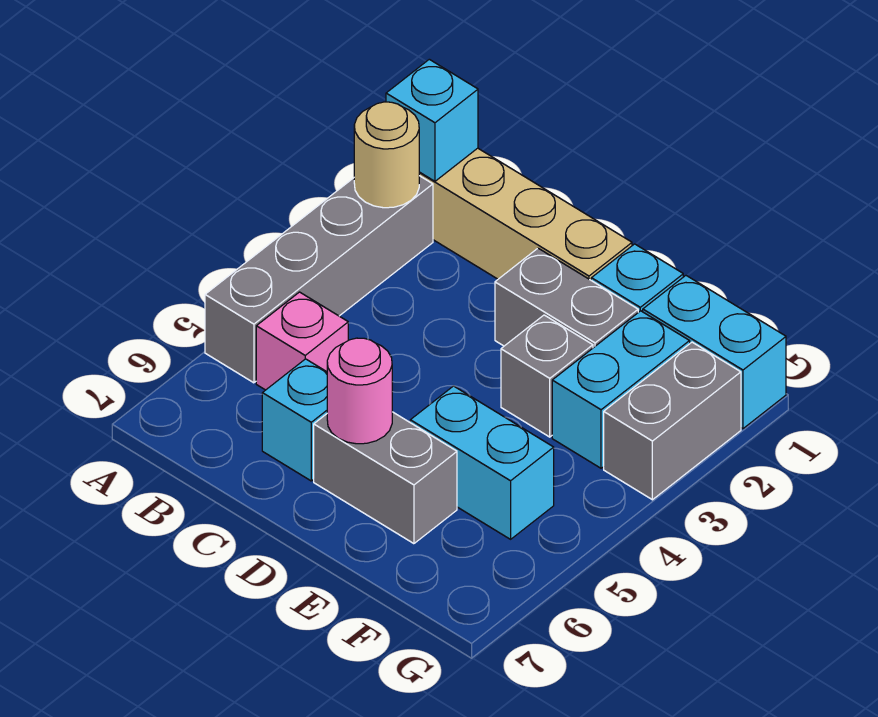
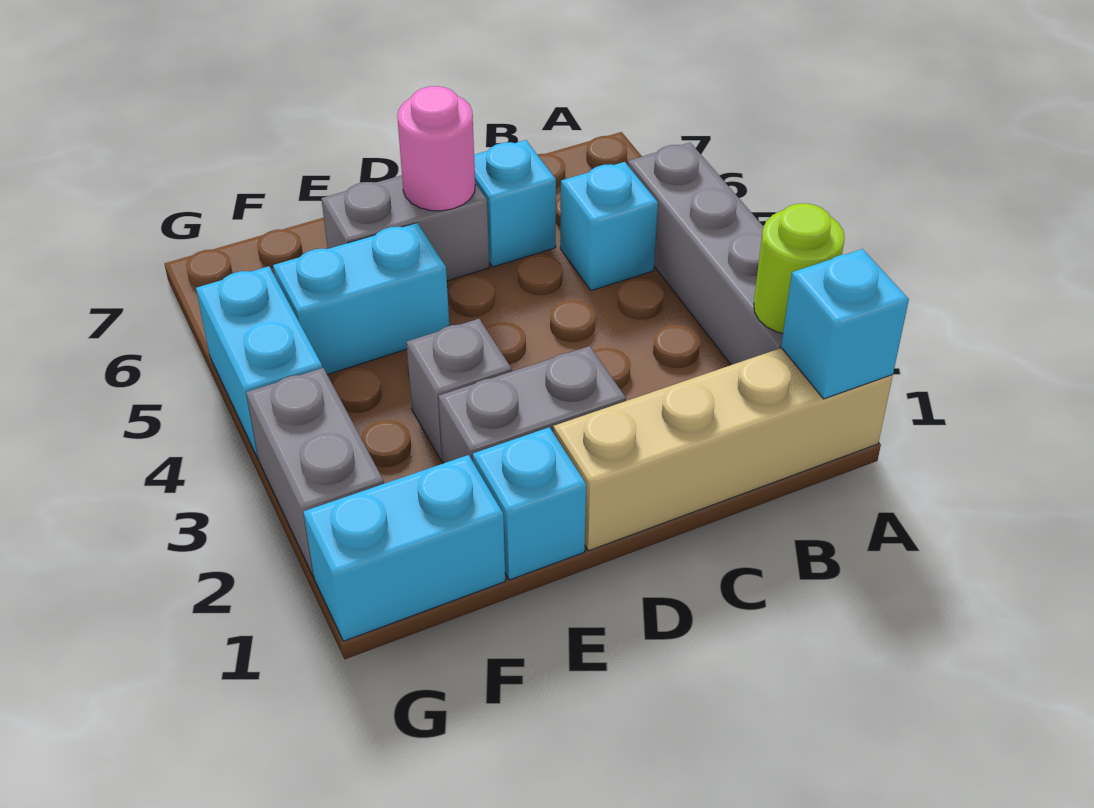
tan 1x1 round brick [354,102,419,208] -> lime 1x1 round brick [754,203,845,334]
pink 1x1 brick [256,292,348,390] -> cyan 1x1 brick [560,162,658,291]
cyan 1x2 brick [552,311,690,468] -> cyan 1x2 brick moved to [196,266,322,458]

